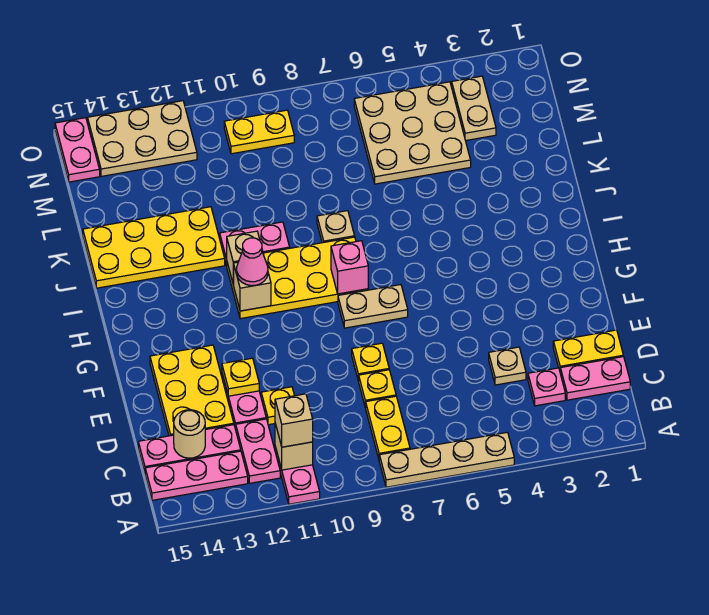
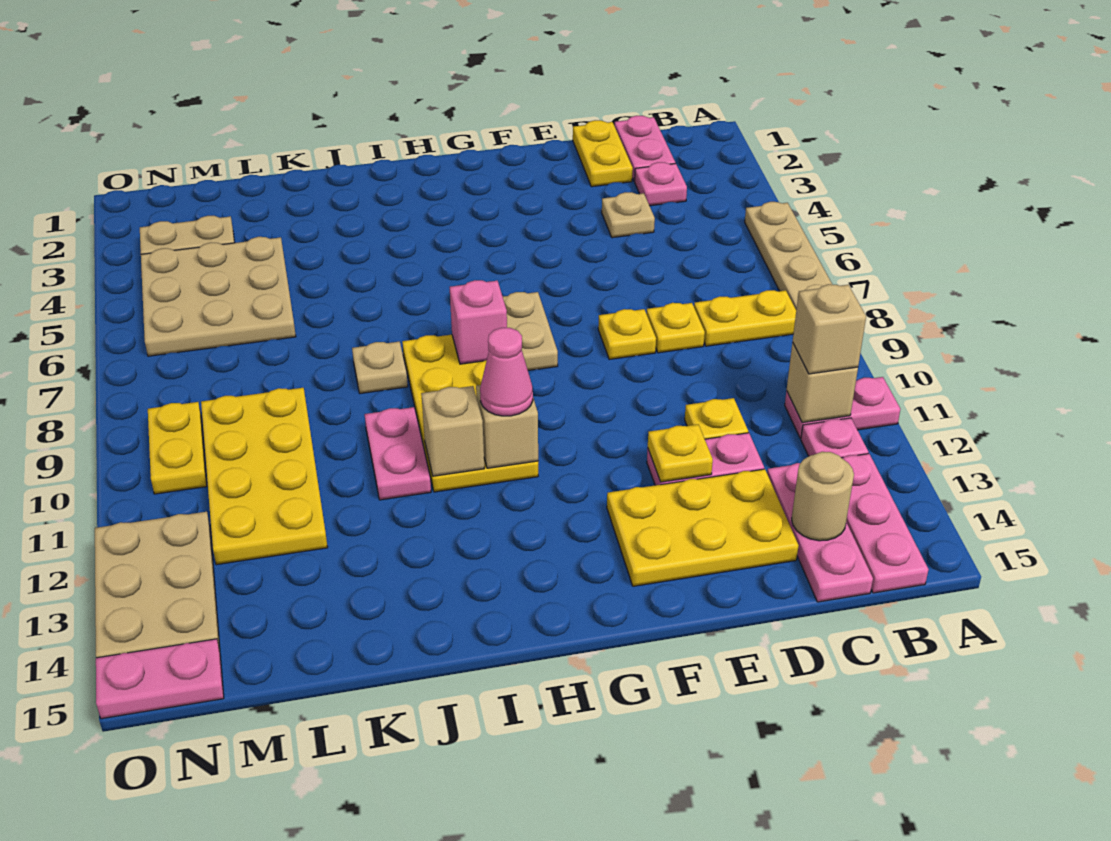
pink 1x2 plate [236,419,280,483] -> pink 1x1 plate [801,418,868,458]
yellow 2x4 plate [83,207,225,288] -> yellow 2x4 plate moved to [201,388,328,565]

